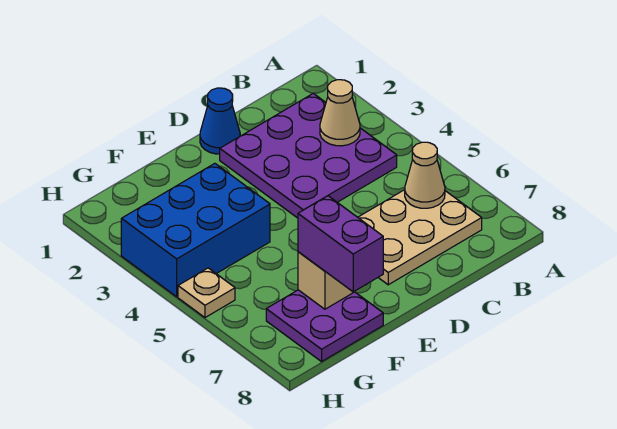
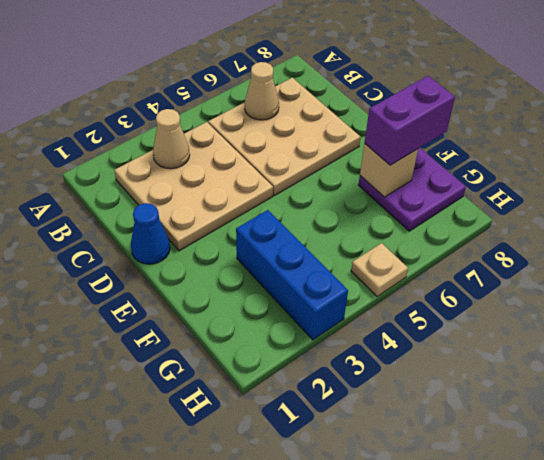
purple 3x3 plate [220,93,397,218] -> tan 3x3 plate [114,122,273,251]
tan 2x3 plate [358,190,482,285] -> tan 3x3 plate [208,78,360,195]
blue 2x3 brick [121,163,270,297] -> blue 1x3 brick [236,210,348,340]

